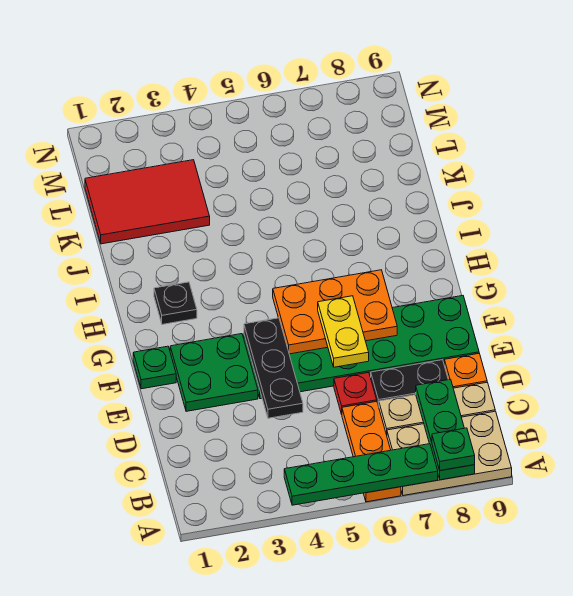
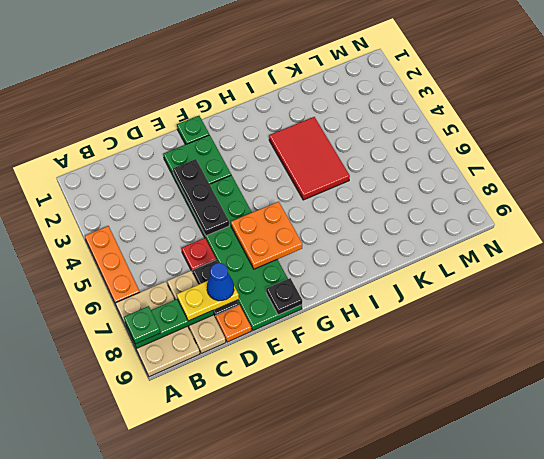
green 1x4 plate [284,444,438,505] -> none
orange 1x3 plate [342,401,401,502] -> orange 1x3 plate turned to [85,226,140,305]
black 1x3 plate [244,318,303,418] -> black 1x3 plate turned to [173,159,229,236]
none -> blue 1x1 cone [207,263,234,301]
yellow 1x2 plate [318,296,369,367] -> yellow 1x2 plate moved to [177,281,239,321]
orange 2x3 plate [273,270,397,354] -> orange 2x2 plate [231,202,302,269]
black 1x1 plate [154,282,197,324] -> black 1x1 plate moved to [266,278,302,315]
red 2x3 tile [85,160,210,244] -> red 2x3 tile moved to [269,117,350,200]

